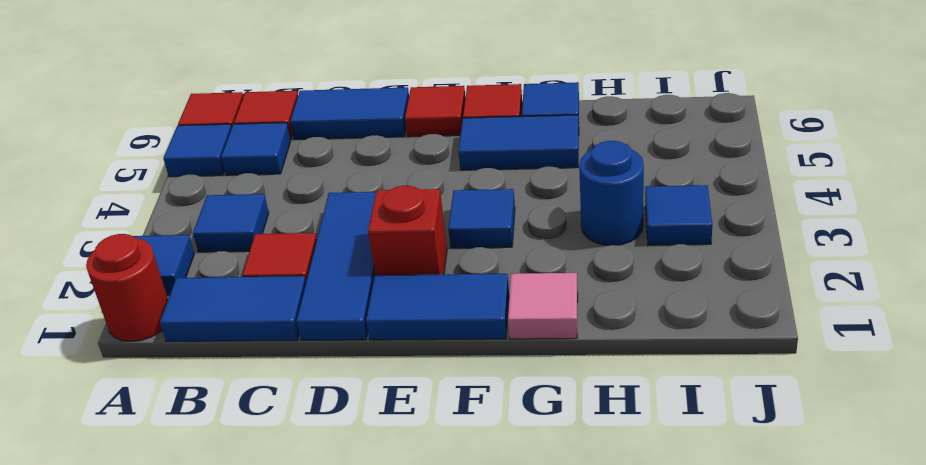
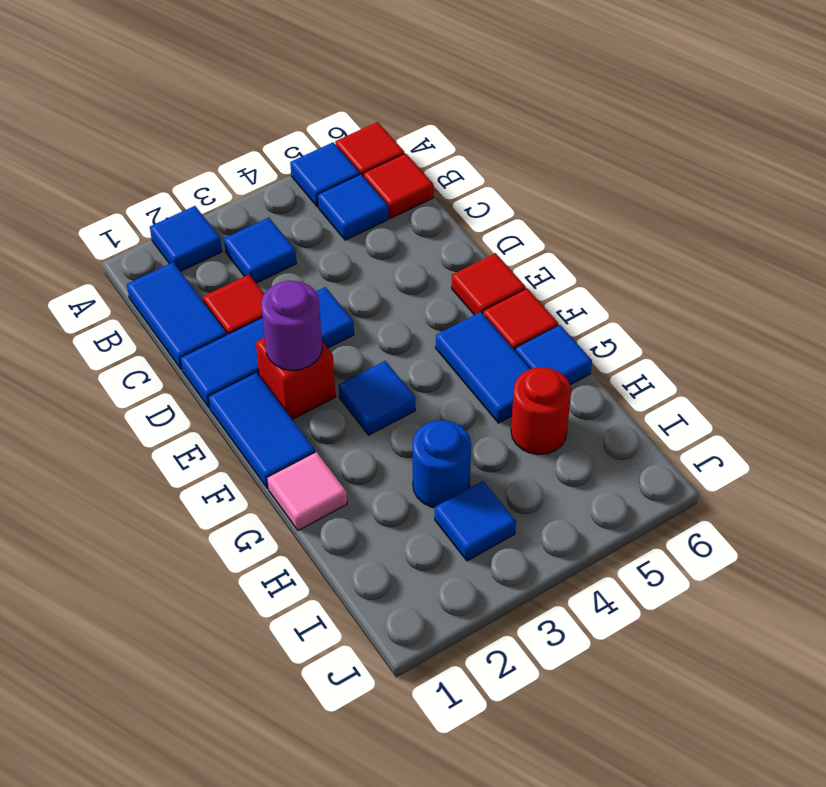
red 1x1 round brick [86,234,168,342] -> red 1x1 round brick moved to [511,367,571,455]
blue 1x2 tile [290,87,409,139] -> none
none -> purple 1x1 round brick [261,281,322,370]

